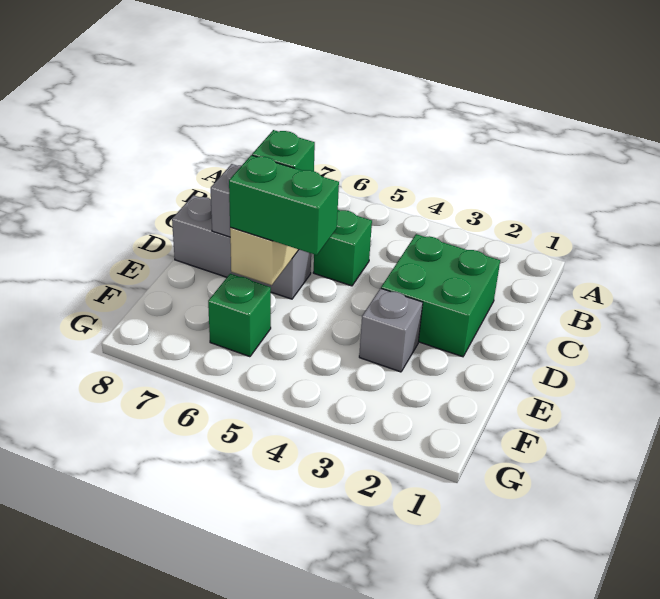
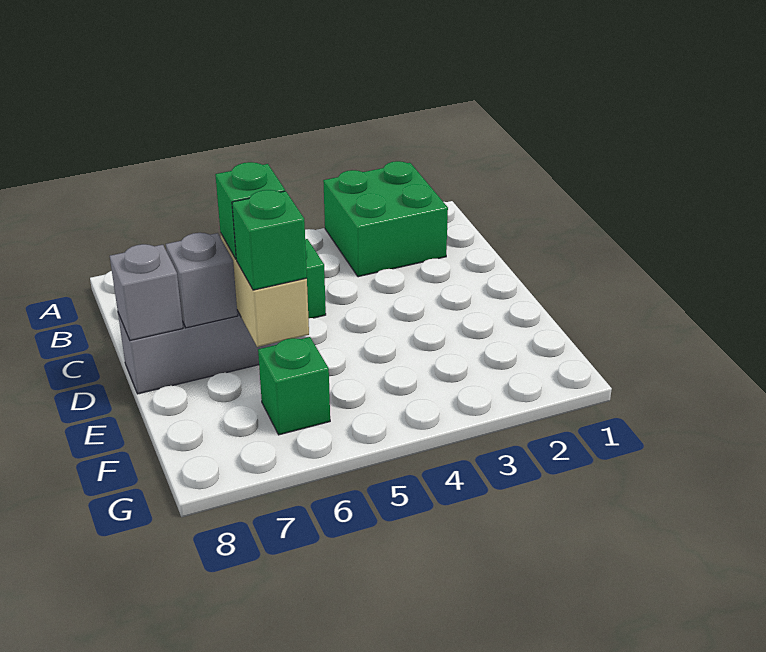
green 2x2 brick [381,234,500,357] -> green 2x2 brick moved to [323,161,448,277]
grey 1x1 brick [359,288,423,372] -> grey 1x1 brick moved to [110,244,183,341]
green 1x2 brick [229,155,339,255] -> green 1x1 brick [232,190,307,290]

